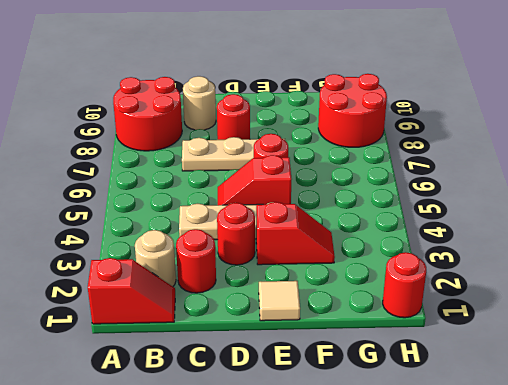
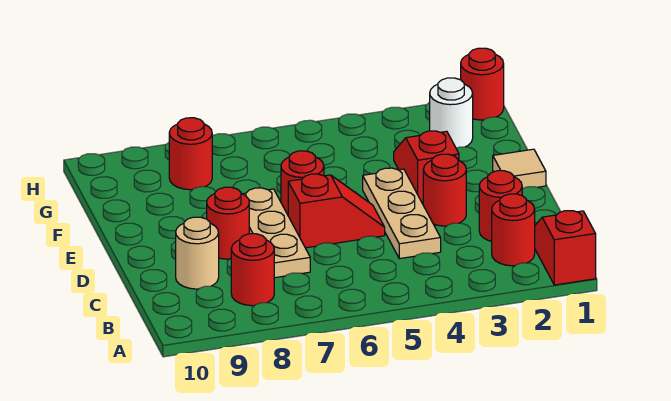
red 2x2 round brick [113,77,182,151] -> red 1x1 round brick [231,234,274,306]
tan 1x1 round brick [135,230,176,286] -> red 1x1 round brick [492,194,535,266]
red 1x2 slope [218,155,292,205] -> red 1x2 slope turned to [288,174,385,248]
none -> white 1x1 round brick [430,78,473,148]
red 2x2 round brick [318,74,387,147] -> red 1x1 round brick [169,118,212,190]

